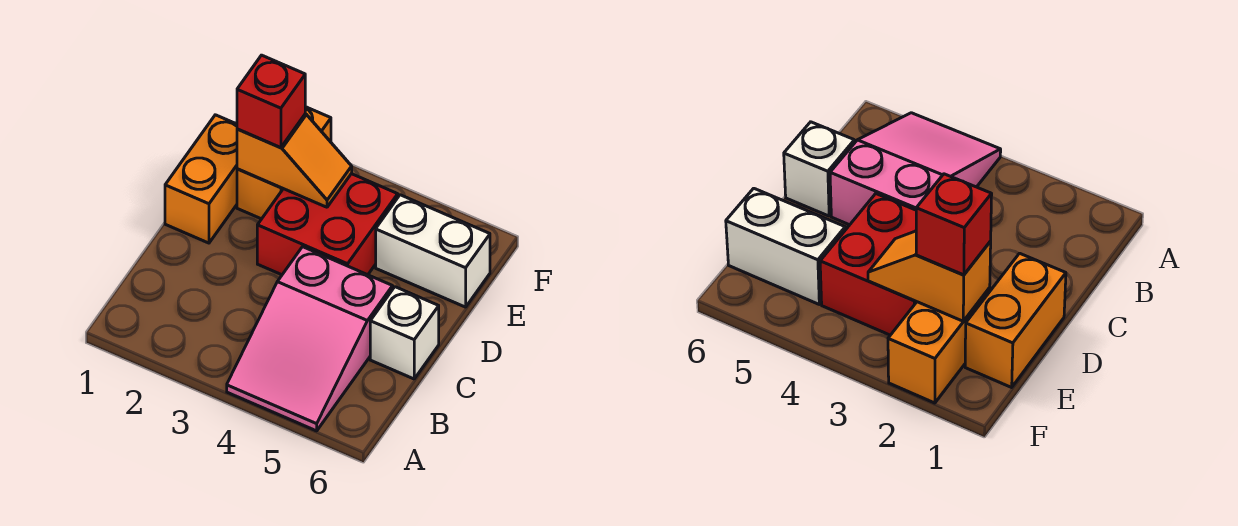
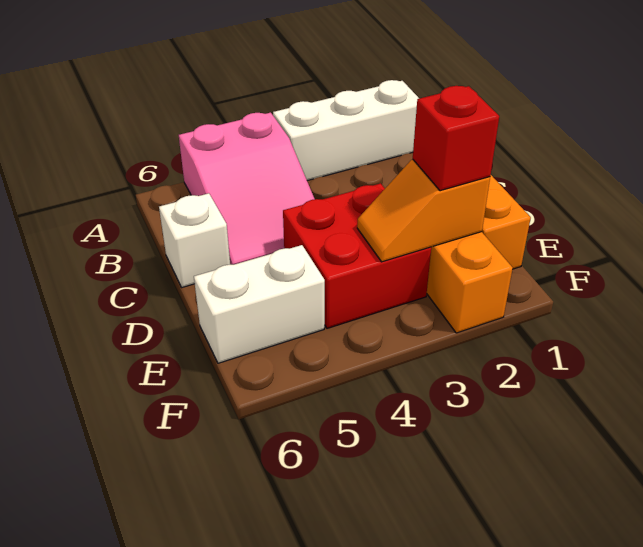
none -> white 1x3 brick [273,80,419,181]
pink 2x3 slope [227,247,393,431] -> pink 2x3 slope turned to [179,112,314,265]

